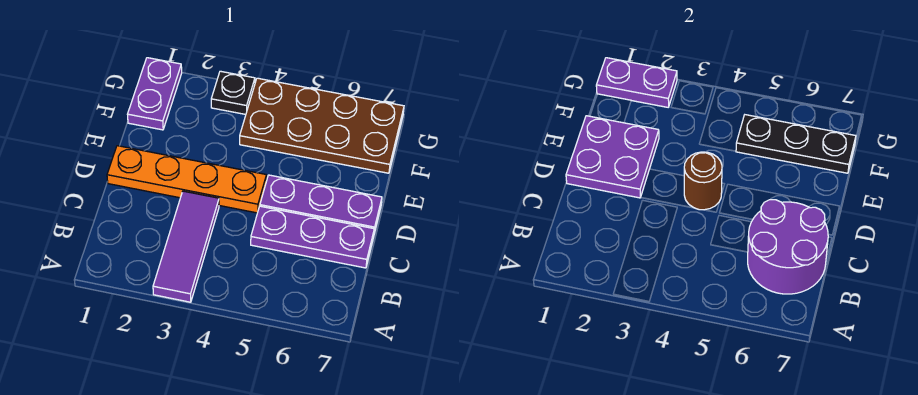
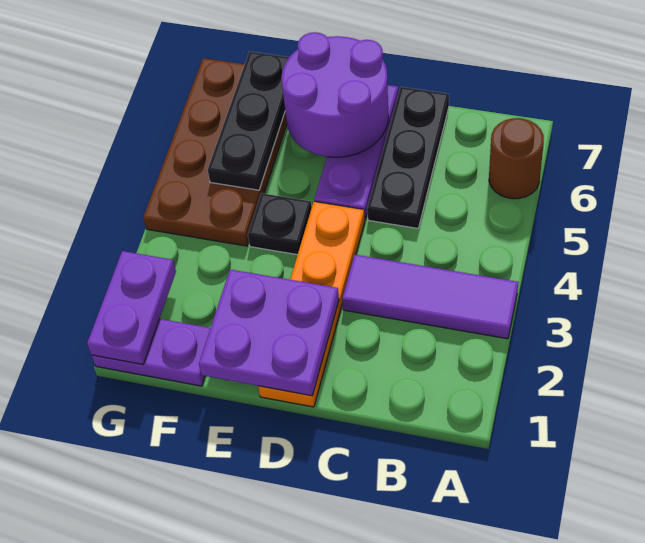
purple 2x2 round brick [748,200,828,294] -> purple 2x2 round brick moved to [282,32,389,157]
purple 1x3 plate [251,206,374,268] -> black 1x3 plate [367,87,449,228]
brown 1x1 round brick [684,152,722,210] -> brown 1x1 round brick moved to [489,118,544,199]
black 1x1 plate [211,71,255,114] -> black 1x1 plate moved to [248,193,312,255]

